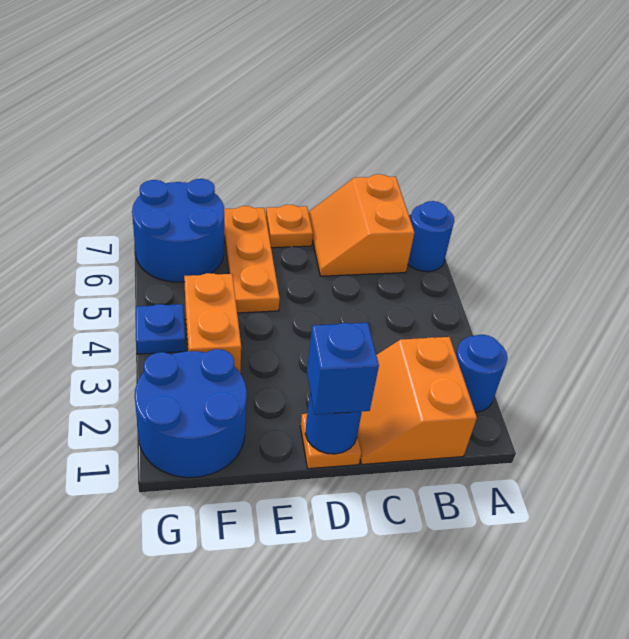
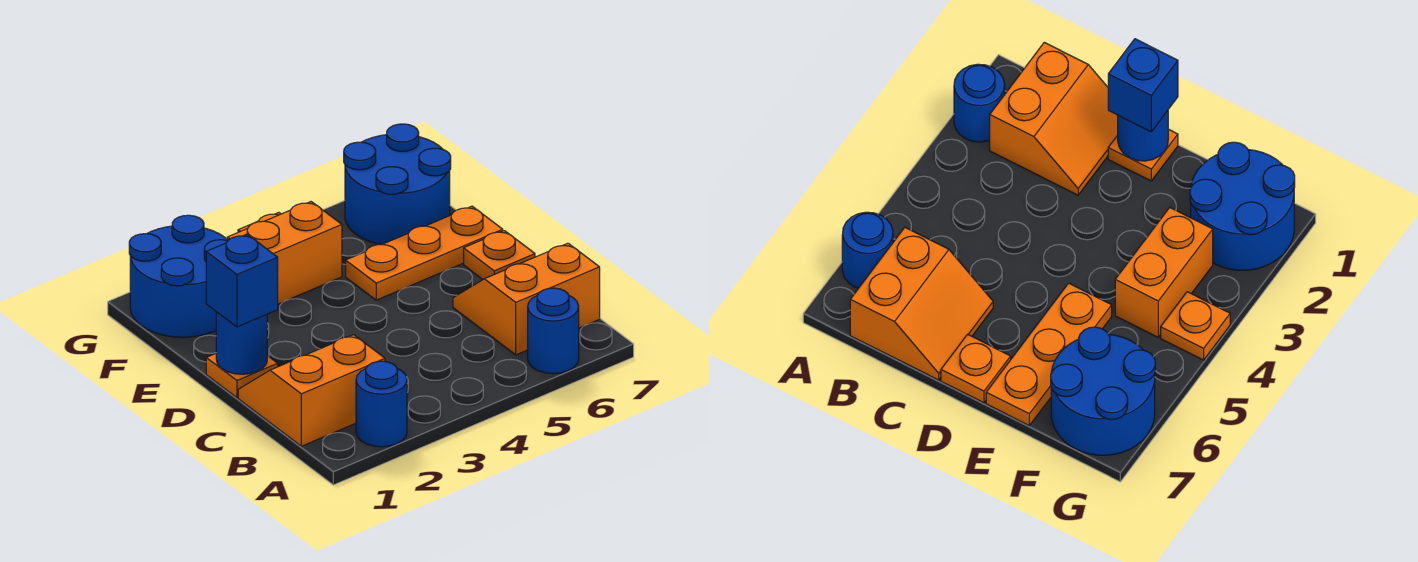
blue 1x1 plate [136,304,186,354] -> orange 1x1 plate [1161,292,1230,360]

